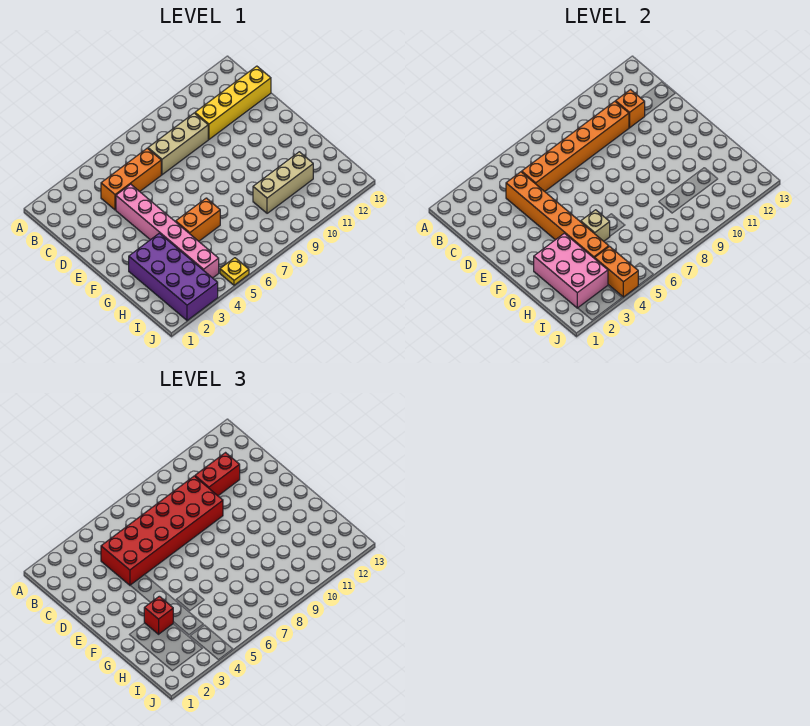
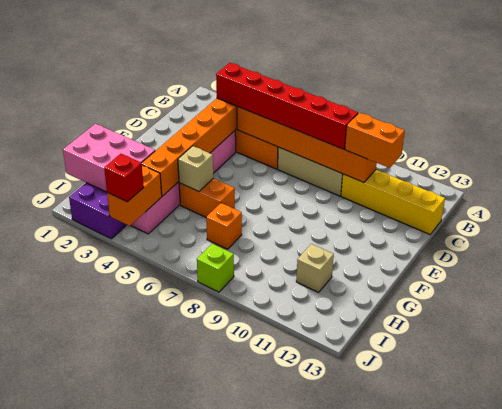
red 2x6 brick [101,476,223,585] -> red 1x6 brick [216,63,358,149]
red 1x2 brick [195,453,240,496] -> orange 1x2 brick [345,113,405,168]
orange 1x1 brick [616,90,645,128] -> orange 1x1 brick moved to [206,203,242,249]
pink 2x3 brick [534,233,608,308] -> pink 2x3 brick turned to [63,124,155,192]
red 1x1 brick [144,596,173,634] -> red 1x1 brick moved to [104,154,144,202]
tan 1x3 brick [253,152,313,213] -> tan 1x1 brick [296,244,334,292]
yellow 1x1 plate [220,258,249,285] -> none
none -> lime 1x1 brick [197,244,234,292]

